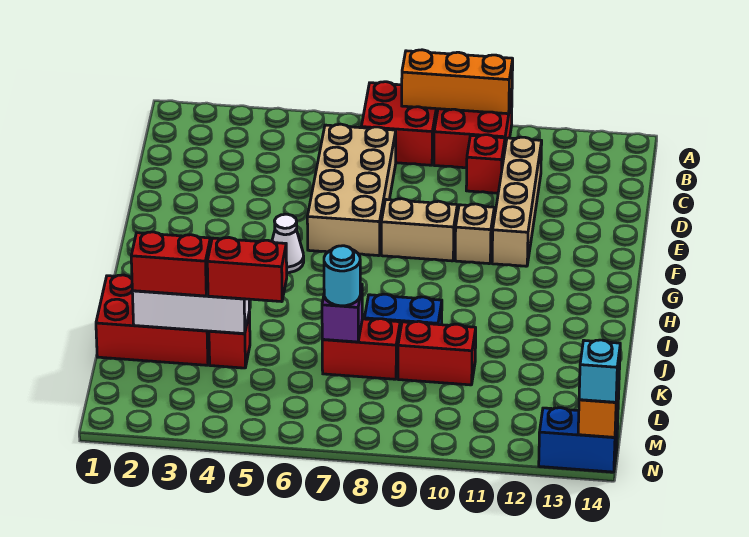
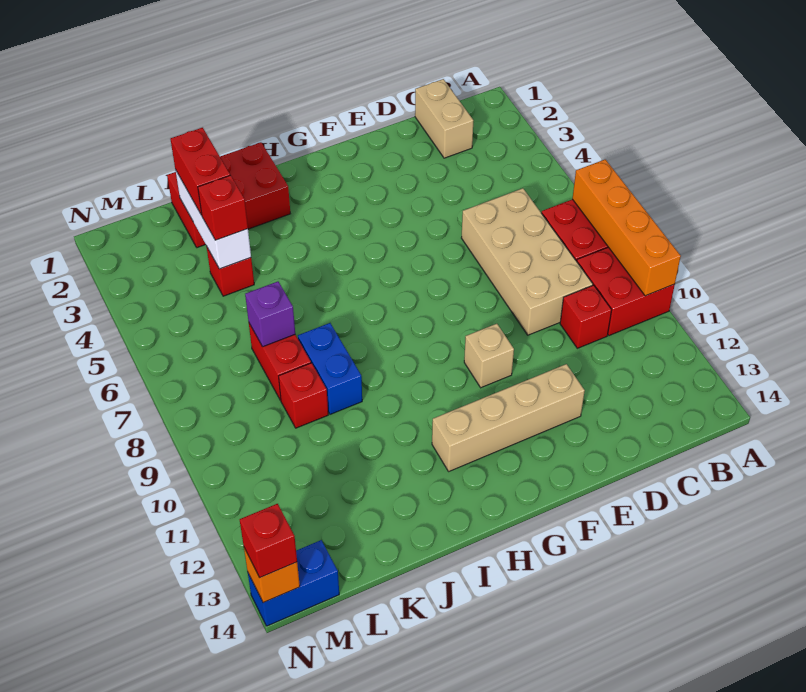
orange 1x3 brick [402,50,513,114] -> orange 1x4 brick [572,160,681,296]
tan 2x4 brick [307,124,396,256] -> tan 2x4 brick turned to [462,188,593,335]
tan 1x4 brick [492,137,542,266] -> tan 1x4 brick moved to [432,364,585,471]
tan 1x2 brick [381,199,457,261] -> tan 1x2 brick moved to [415,79,473,158]
white 1x1 cone [272,214,304,273] -> none
red 2x3 brick [96,275,210,365] -> red 2x3 brick turned to [167,142,290,248]
red 1x2 brick [207,238,287,302] -> red 1x1 brick [198,175,248,240]
cyan 1x1 round brick [324,246,360,306] -> none
red 1x2 brick [398,321,476,385] -> red 1x1 brick [279,363,328,428]
blue 1x2 brick [539,408,618,472] -> blue 1x2 brick turned to [248,540,339,626]
cyan 1x1 brick [579,340,620,402] -> red 1x1 brick [240,504,297,578]

